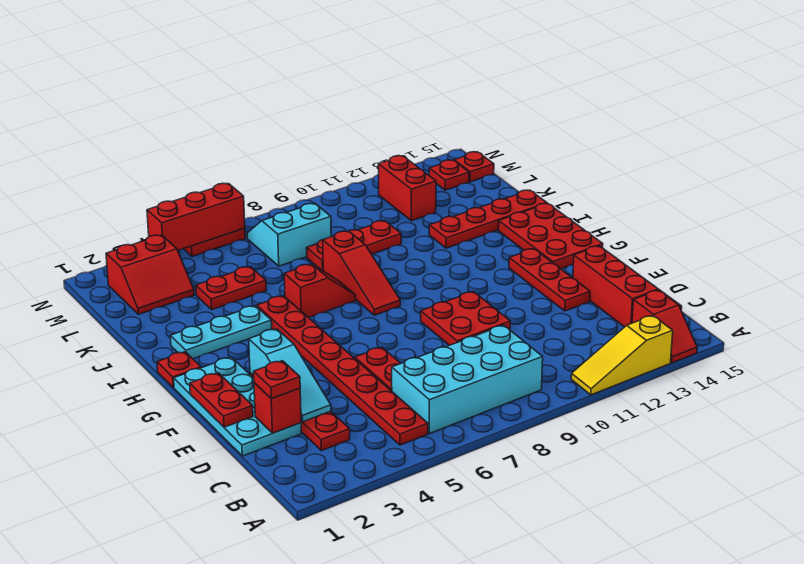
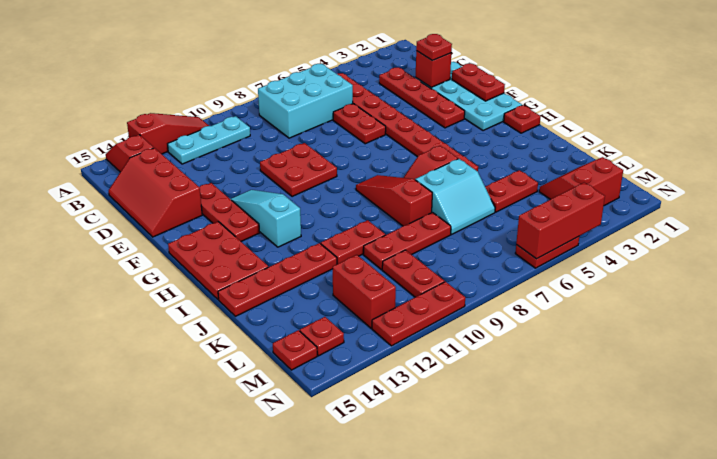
yellow 1x3 slope [571,315,673,395] -> red 1x3 slope [127,113,209,154]
cyan 2x4 brick [392,325,543,434] -> cyan 2x3 brick [258,64,353,138]
cyan 1x3 slope [249,329,331,422] -> cyan 1x3 slope moved to [231,190,301,247]
cyan 1x3 plate [170,306,272,359] -> cyan 1x3 plate moved to [168,116,250,164]
none -> red 1x2 plate [321,220,385,264]
cyan 2x2 slope [247,203,331,266] -> cyan 2x2 slope moved to [415,159,495,234]
none -> red 1x2 plate [382,250,444,297]
none -> red 1x3 plate [372,282,465,346]

